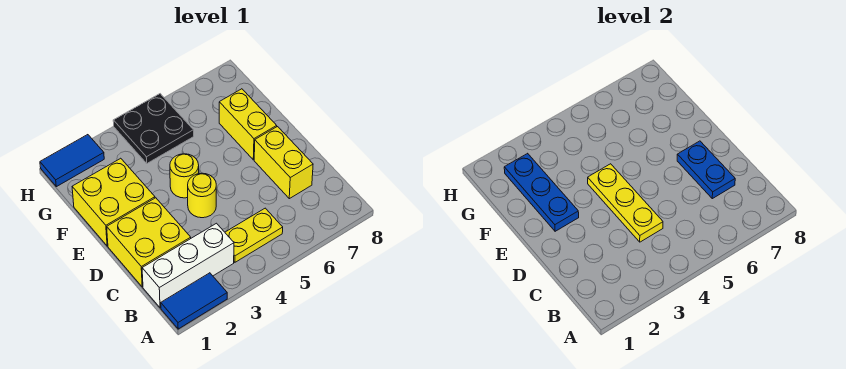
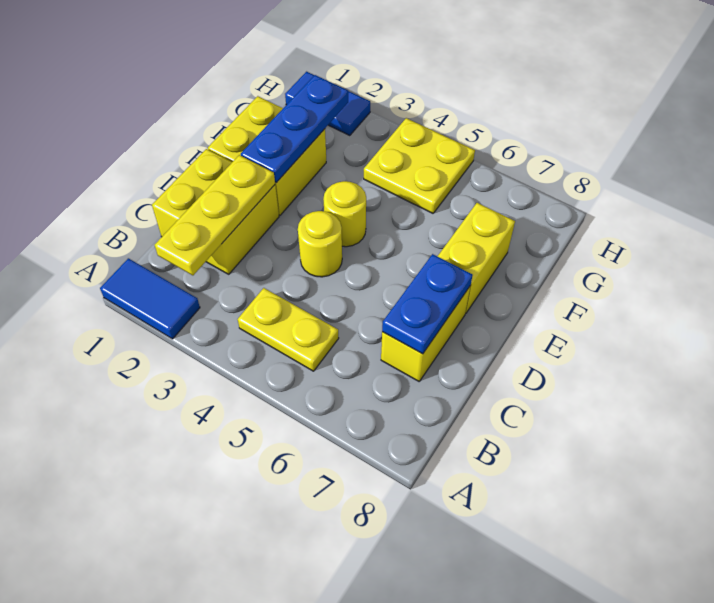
white 1x3 brick [142,223,234,308] -> none
yellow 1x3 plate [588,164,663,242] -> yellow 1x3 plate moved to [155,155,275,275]
black 2x2 plate [113,94,194,163] -> yellow 2x2 plate [364,118,475,213]

